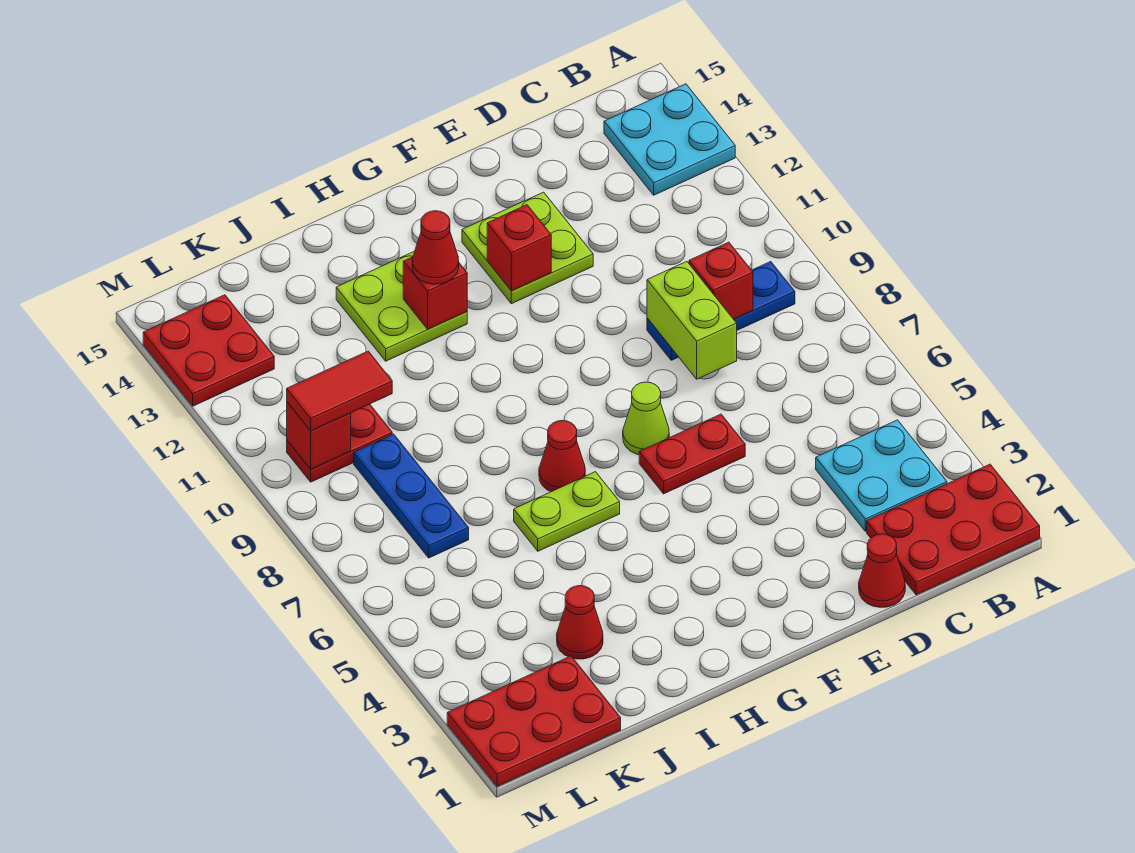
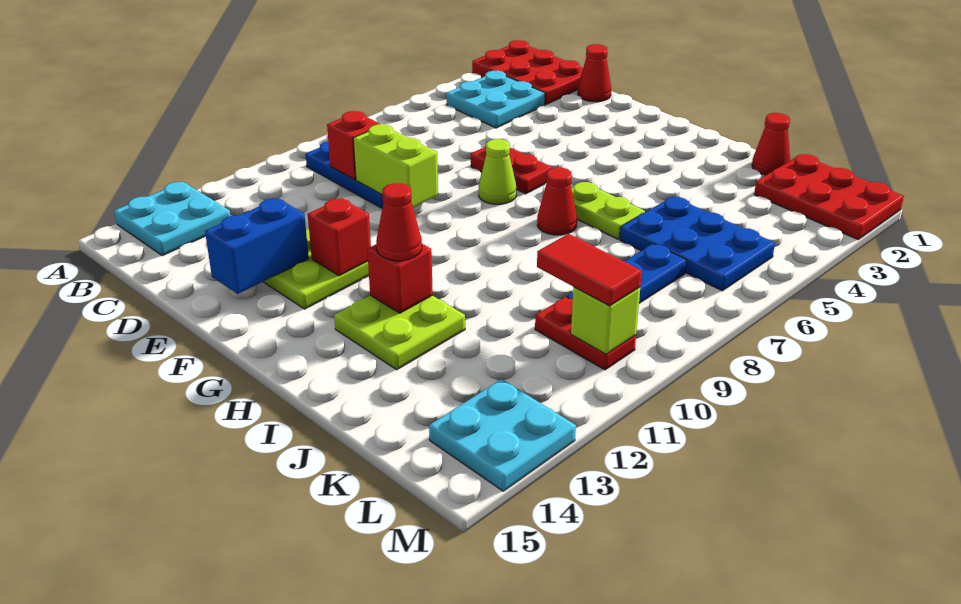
lime 1x2 brick [647,262,737,379] -> lime 1x2 brick turned to [353,124,438,207]
none -> blue 1x2 brick [205,198,309,294]
red 1x1 cone [557,586,603,659] -> red 1x1 cone moved to [752,113,790,175]
none -> blue 2x3 plate [620,197,775,291]
red 1x1 brick [287,402,351,469] -> lime 1x1 brick [571,287,640,354]
red 2x2 plate [143,295,274,406] -> cyan 2x2 plate [429,379,576,491]

